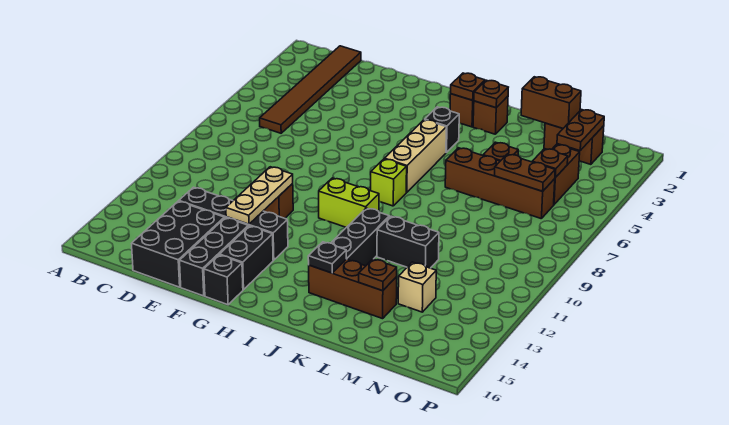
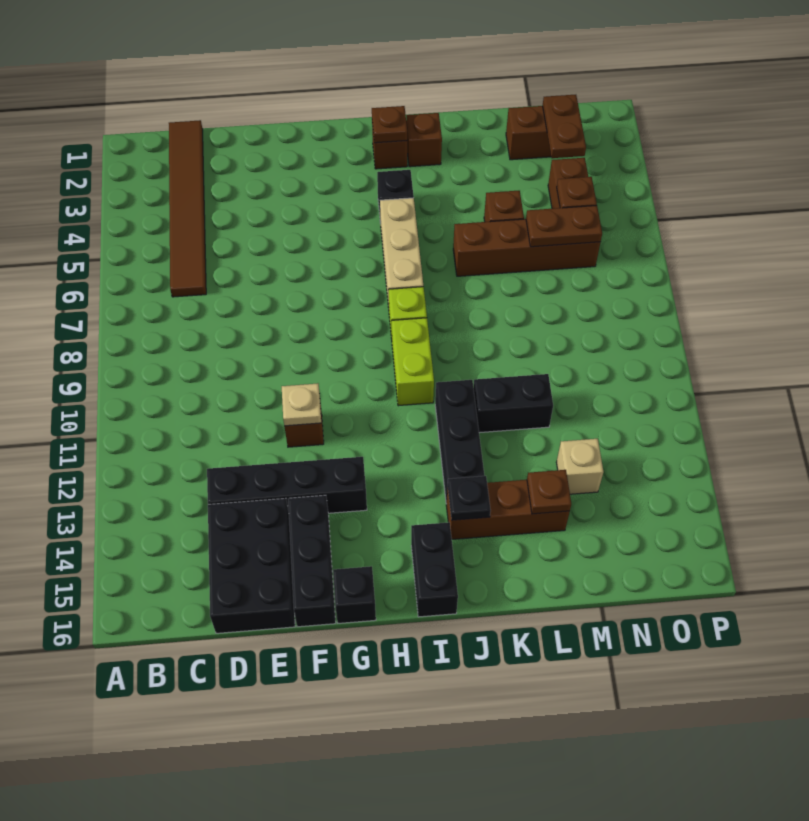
tan 1x3 plate [226,167,293,224] -> tan 1x1 plate [282,383,321,426]
black 1x2 brick [220,226,273,290] -> black 1x2 brick moved to [411,522,458,617]
lime 1x2 brick [319,178,379,227] -> lime 1x2 brick turned to [392,318,434,406]
brown 1x1 plate [474,80,508,108] -> none
brown 1x2 brick [521,77,581,128] -> none

